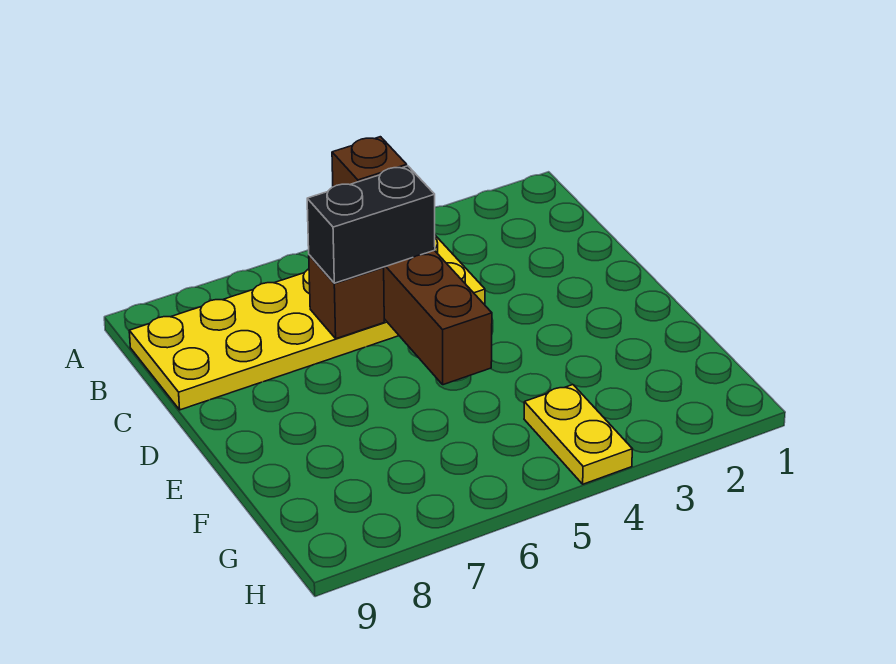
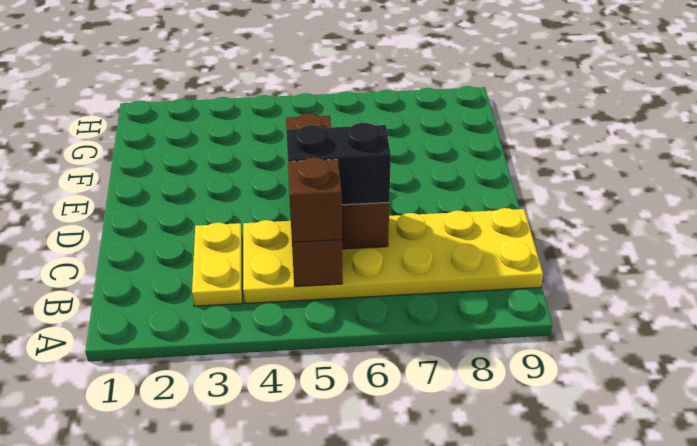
yellow 1x2 plate [524,385,632,484] -> yellow 1x2 plate moved to [192,223,242,306]

